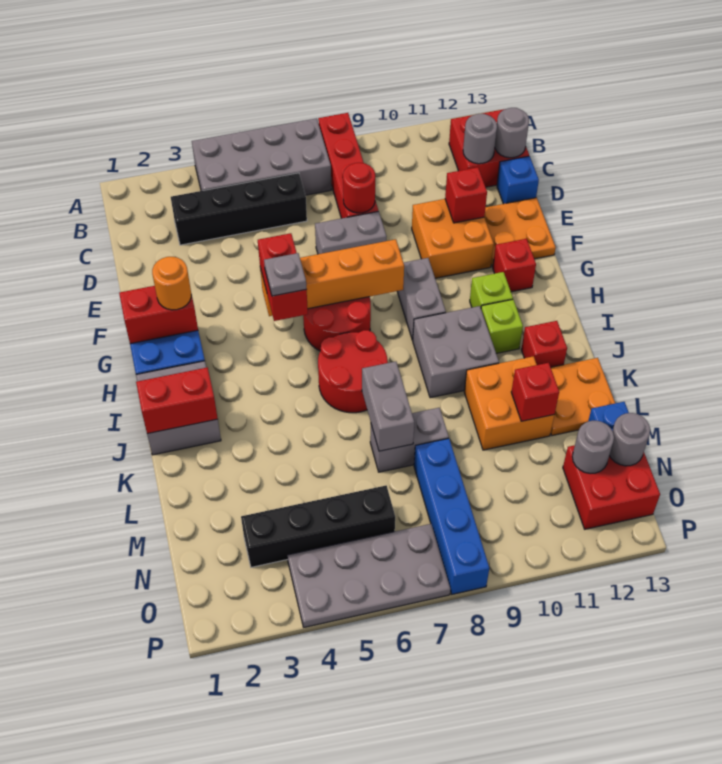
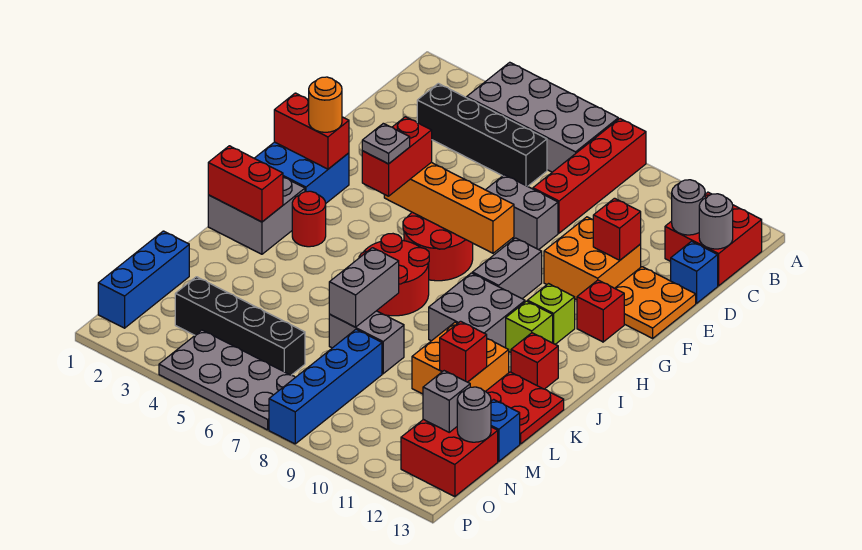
red 1x1 round brick [343,163,375,213] -> red 1x1 round brick moved to [292,191,326,247]
orange 2x2 plate [551,358,615,436] -> red 2x2 plate [485,372,564,444]
none -> blue 1x3 brick [98,231,189,328]
grey 1x1 round brick [572,421,614,474] -> grey 1x1 brick [423,371,470,432]

